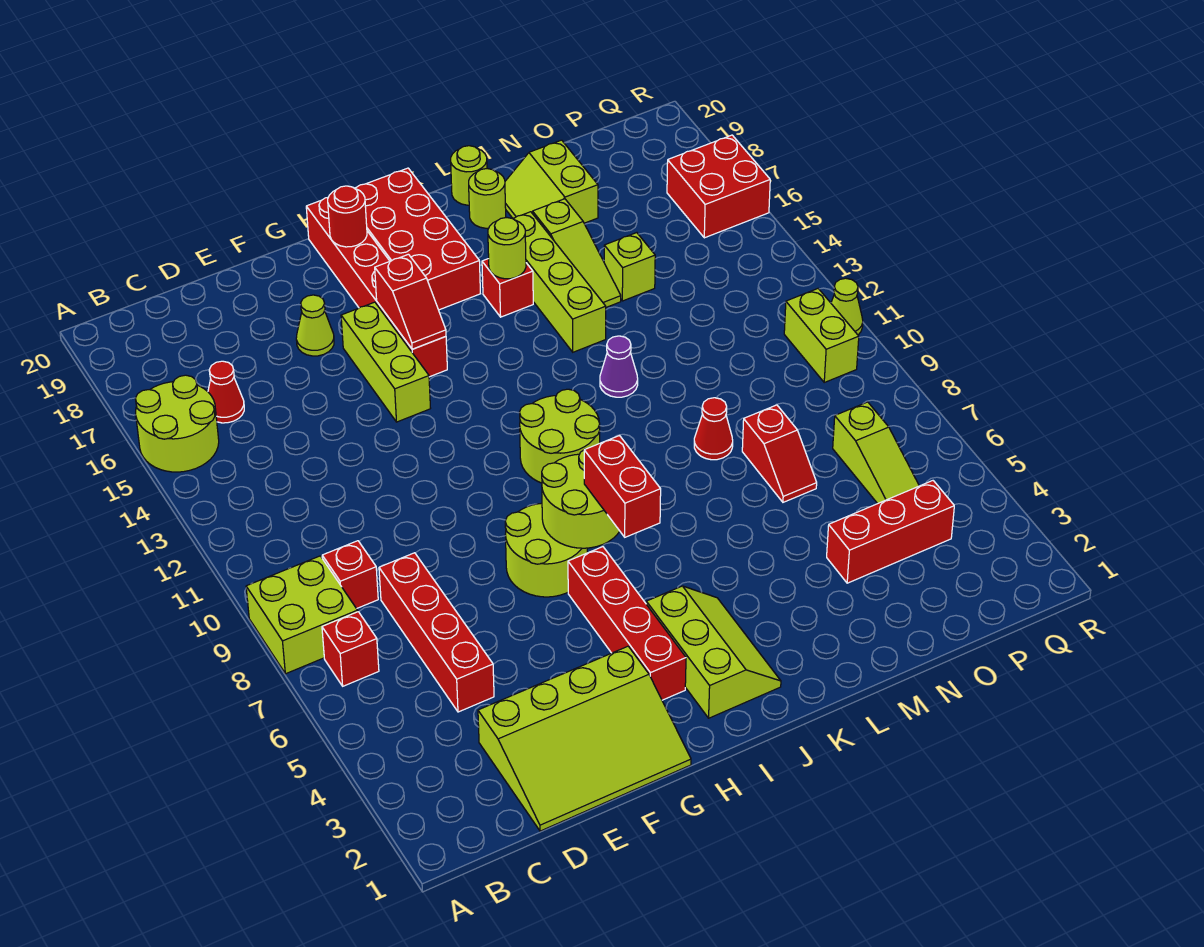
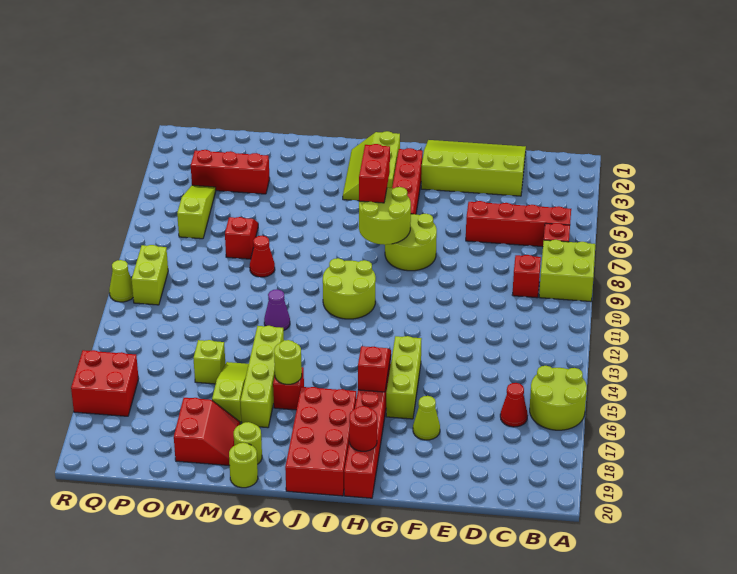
red 1x4 brick [379,553,494,712] -> red 1x4 brick turned to [466,201,571,247]
lime 2x2 slope [505,140,598,223] -> red 2x2 slope [174,398,240,466]

